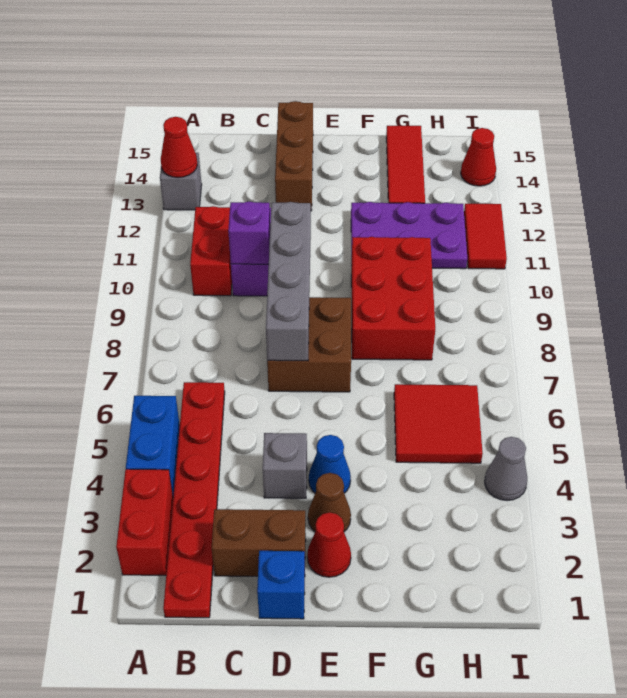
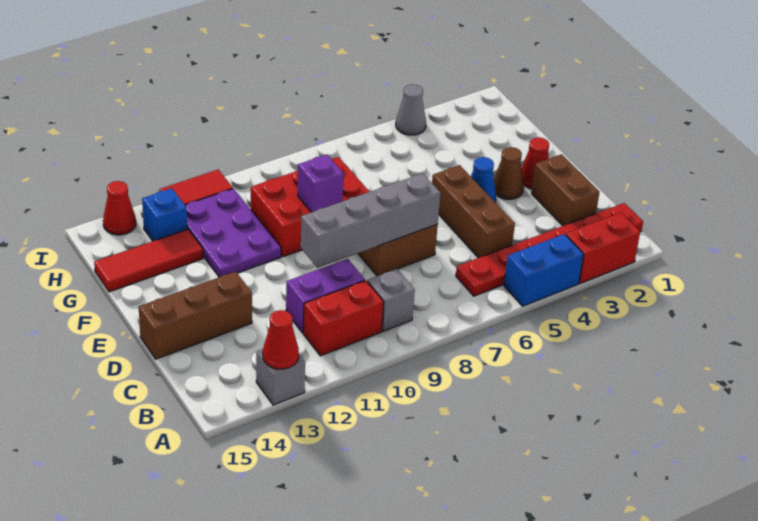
none -> brown 1x3 brick [432,165,515,258]
purple 1x1 brick [228,201,270,264] -> purple 1x1 brick moved to [298,155,344,212]
blue 1x1 brick [257,551,305,619] -> blue 1x1 brick moved to [142,188,187,241]
grey 1x1 brick [263,433,307,498] -> grey 1x1 brick moved to [367,269,415,331]
red 2x2 tile [394,384,483,463] -> none

